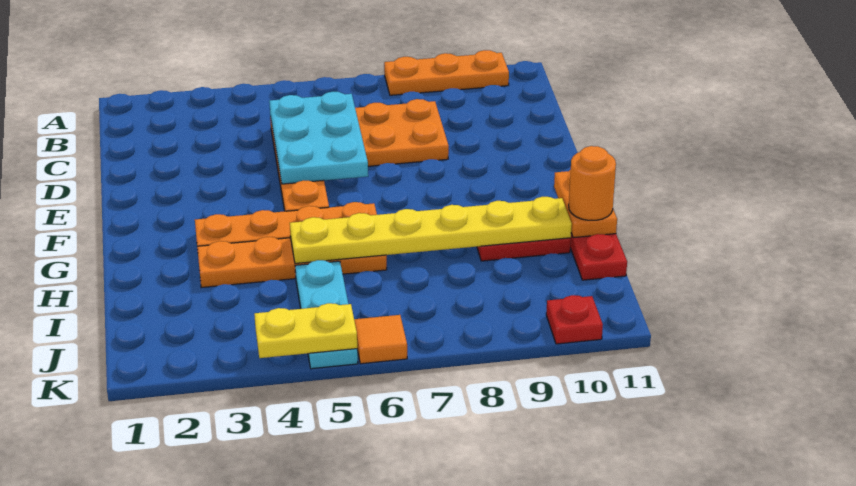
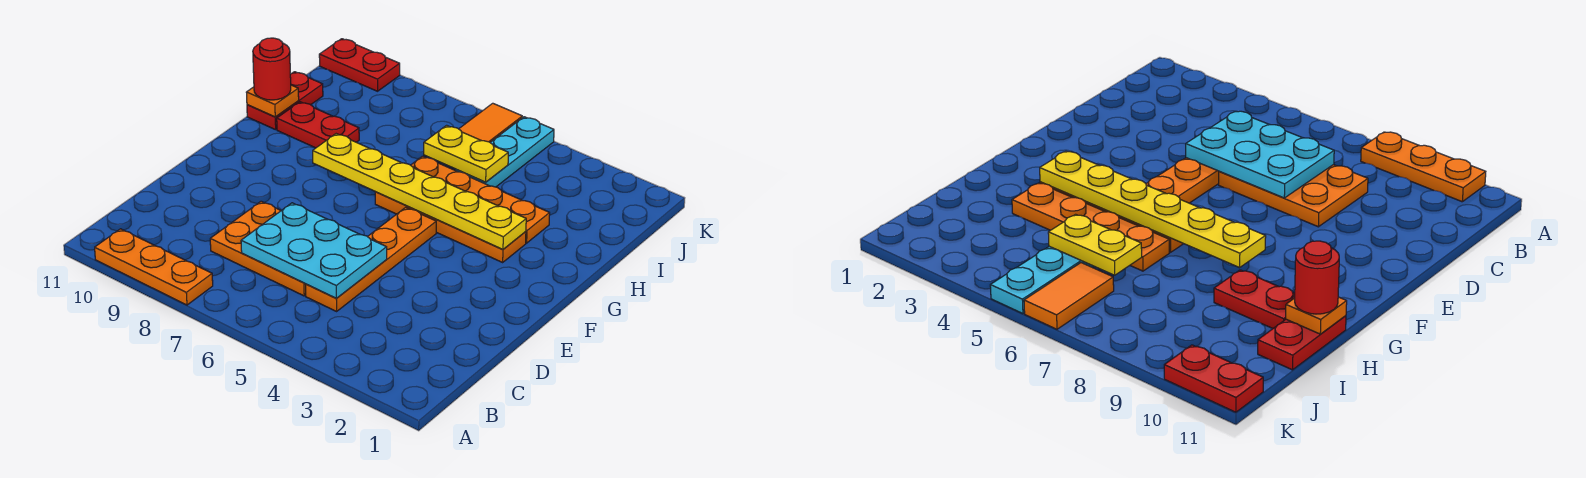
cyan 2x3 plate [269,92,368,184] -> cyan 2x3 plate turned to [241,203,387,299]
orange 1x2 plate [554,170,617,238] -> orange 1x1 plate [246,85,299,117]
yellow 1x6 plate [290,197,572,264] -> yellow 1x6 plate moved to [313,134,526,250]
orange 1x1 round brick [569,146,616,220] -> red 1x1 round brick [253,38,291,100]
yellow 1x2 plate [254,303,357,358] -> yellow 1x2 plate moved to [424,125,508,182]
orange 1x1 tile [354,315,407,364] -> orange 1x2 tile [459,103,522,142]
red 1x1 plate [546,295,603,344] -> red 1x2 plate [319,39,400,91]

